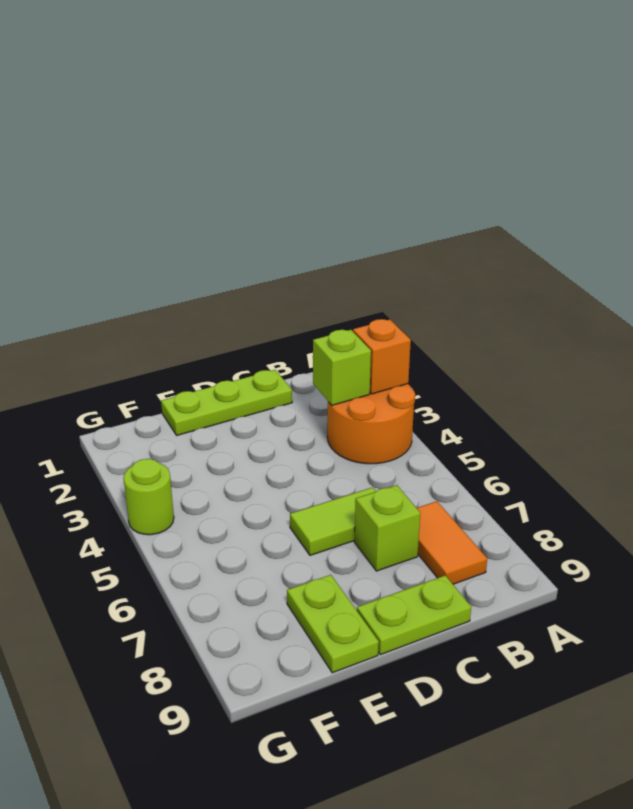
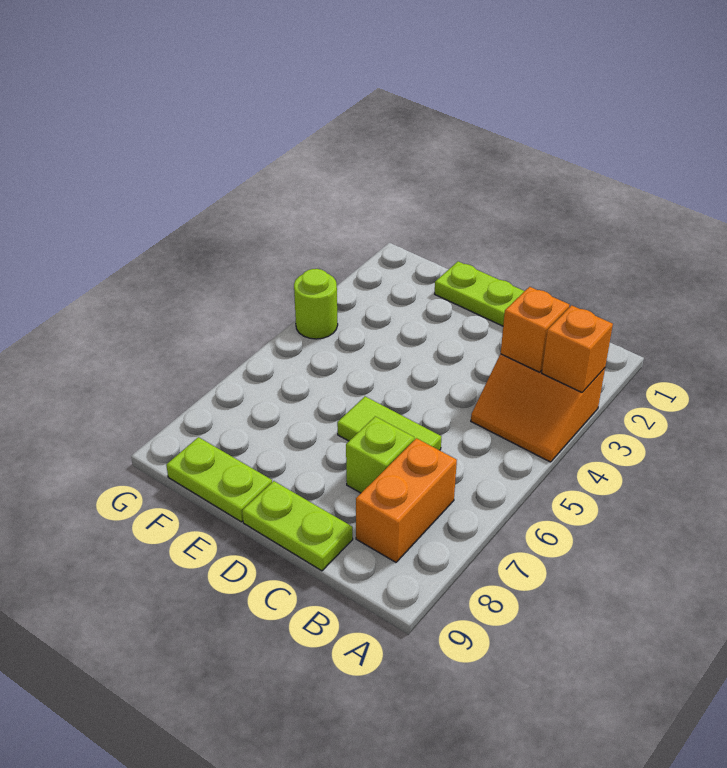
orange 2x2 round brick [327,384,415,464] -> orange 2x2 slope [471,354,605,462]
lime 1x1 brick [313,330,371,405] -> orange 1x1 brick [501,287,569,372]
orange 1x2 tile [417,501,487,584] -> orange 1x2 brick [356,438,457,562]
lime 1x2 plate [287,575,379,673] -> lime 1x2 plate turned to [166,437,272,522]

